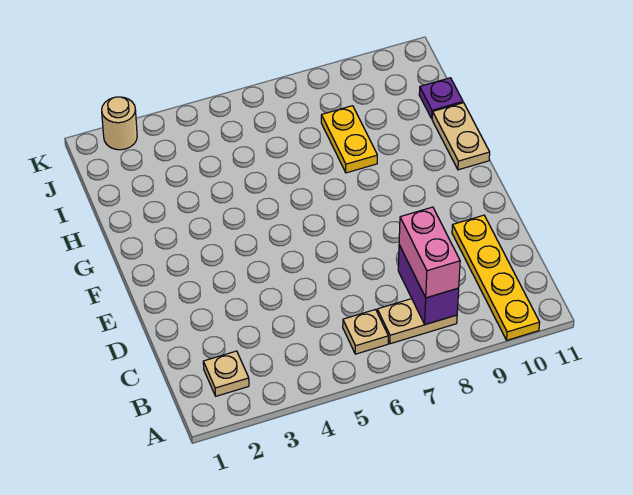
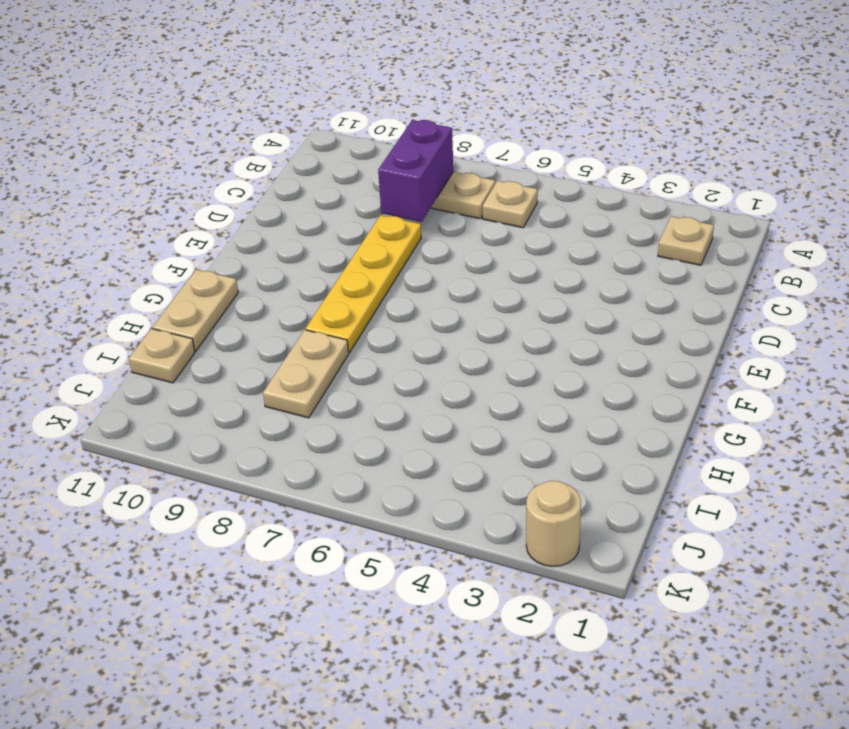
yellow 1x4 plate [452,215,540,340] -> yellow 1x4 plate moved to [306,215,421,353]
pink 1x2 brick [399,207,460,298] -> none
yellow 1x2 plate [321,106,377,173] -> tan 1x2 plate [263,330,349,418]
purple 1x1 plate [419,78,463,118] -> tan 1x1 plate [129,329,195,383]

